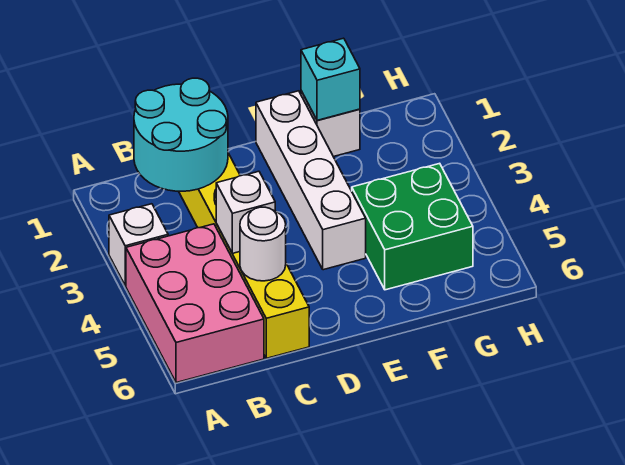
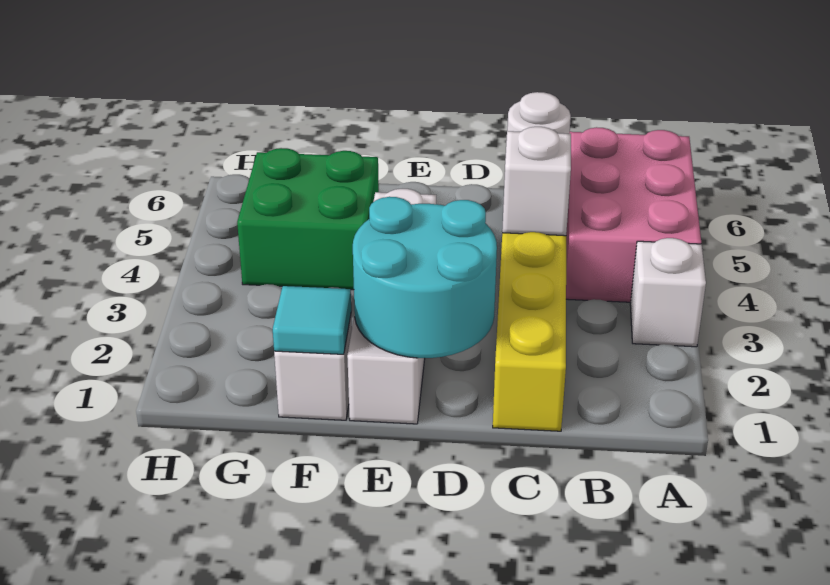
cyan 2x2 round brick [134,78,228,191] -> cyan 2x2 round brick moved to [353,197,497,358]
cyan 1x1 brick [301,38,360,121] -> cyan 1x1 tile [273,286,351,354]

